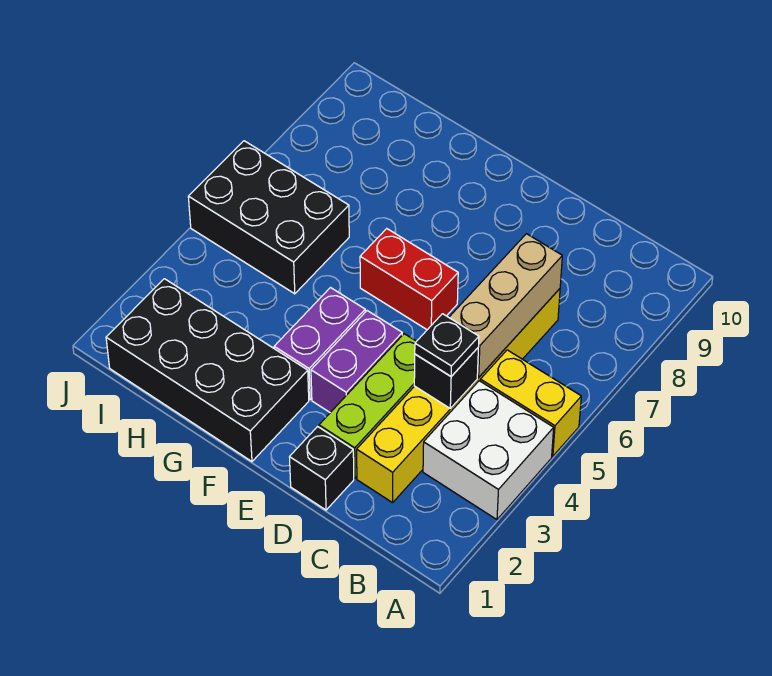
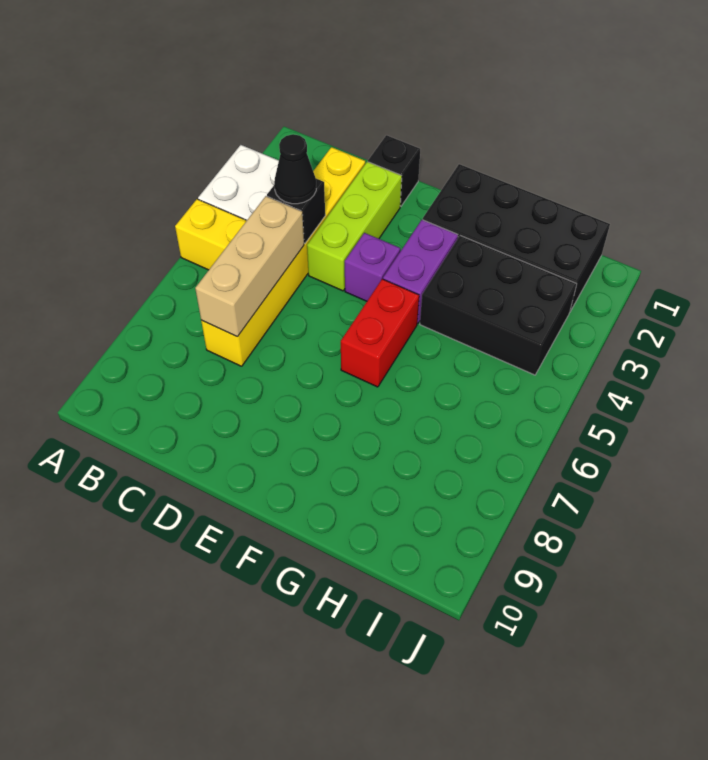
black 1x1 plate [415,314,479,376] -> black 1x1 cone [274,134,316,204]
purple 1x2 brick [311,311,402,413] -> purple 1x1 brick [345,233,400,301]
red 1x2 brick [360,229,458,330] -> red 1x2 brick turned to [341,279,419,387]
black 2x3 brick [188,141,349,294] -> black 2x3 brick moved to [420,236,577,375]

